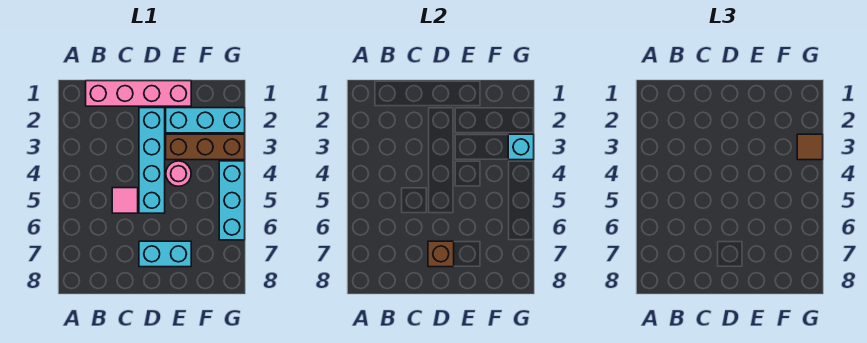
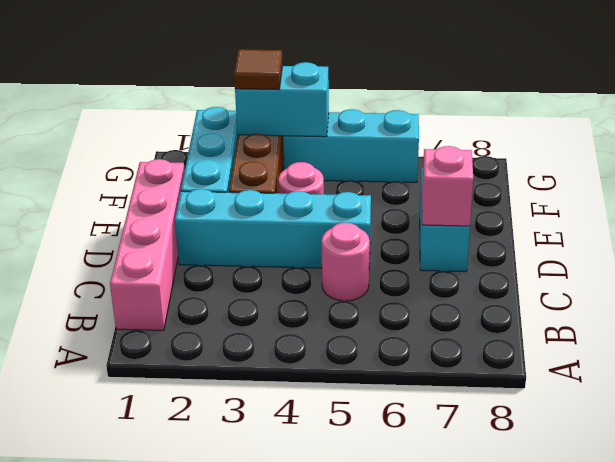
pink 1x1 tile [112,188,138,213] -> pink 1x1 round brick [322,223,370,301]
brown 1x1 brick [428,241,454,267] -> pink 1x1 brick [422,146,473,226]
cyan 1x1 brick [508,134,534,160] -> cyan 1x2 brick [235,62,329,137]

